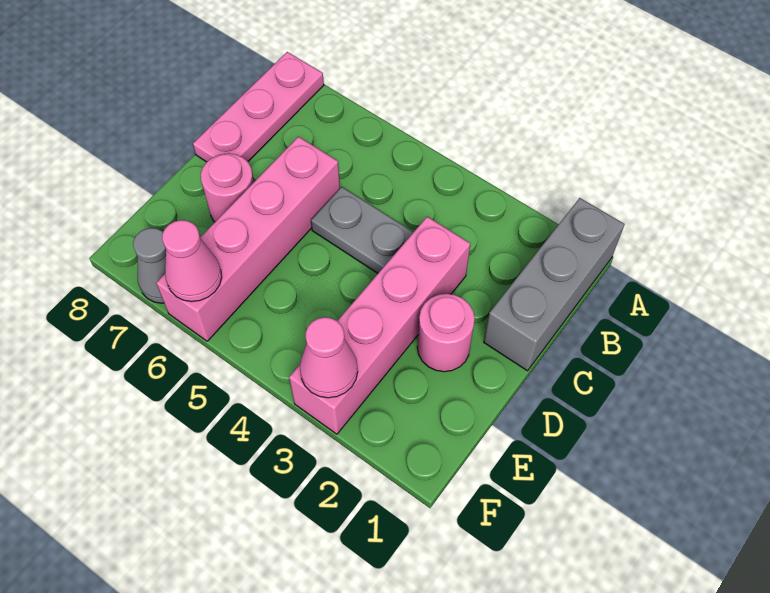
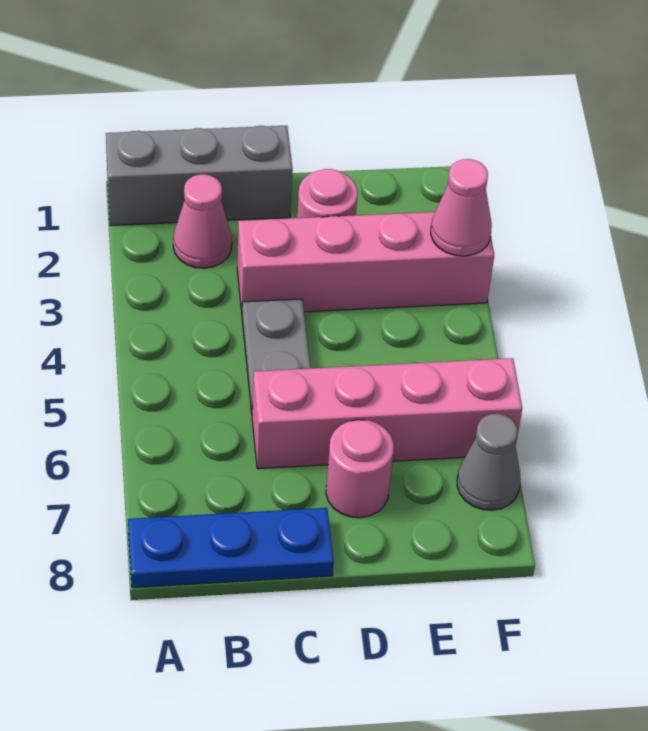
pink 1x3 plate [193,52,324,162] -> blue 1x3 plate [128,508,334,588]
pink 1x1 cone [162,220,222,302] -> pink 1x1 cone moved to [173,174,232,268]

